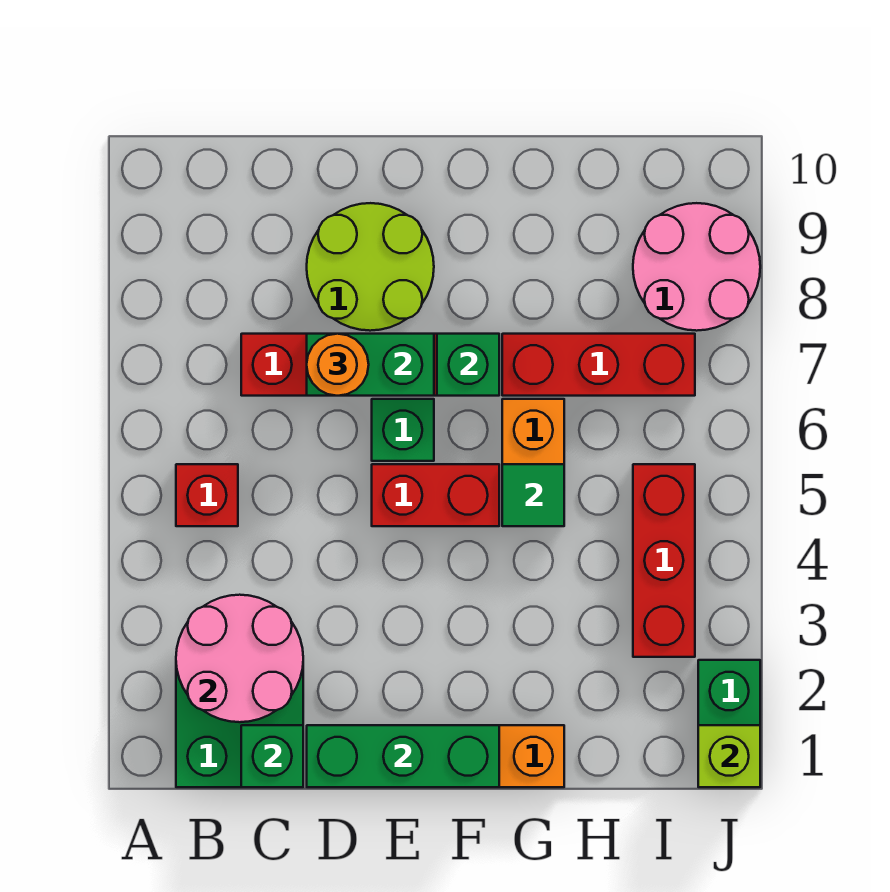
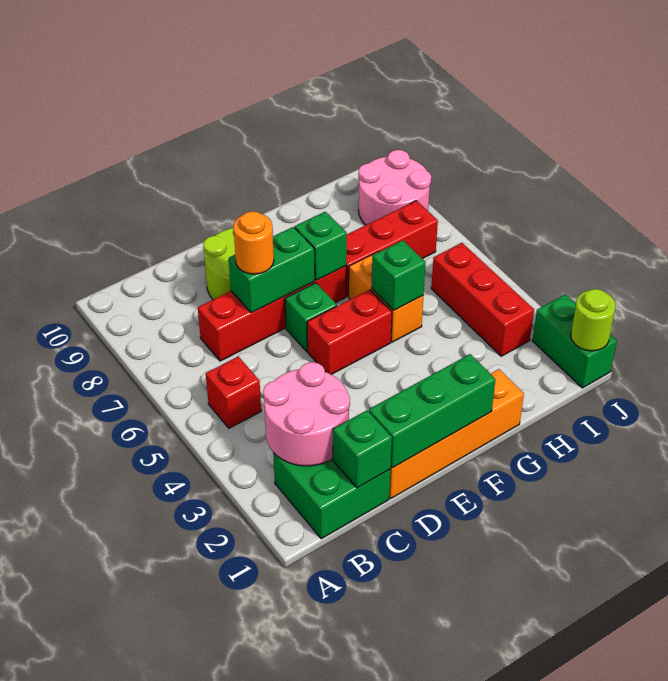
green 1x1 tile [502,464,564,526] -> green 1x1 brick [372,240,426,310]
lime 1x1 brick [698,725,760,787] -> lime 1x1 round brick [571,289,616,351]

